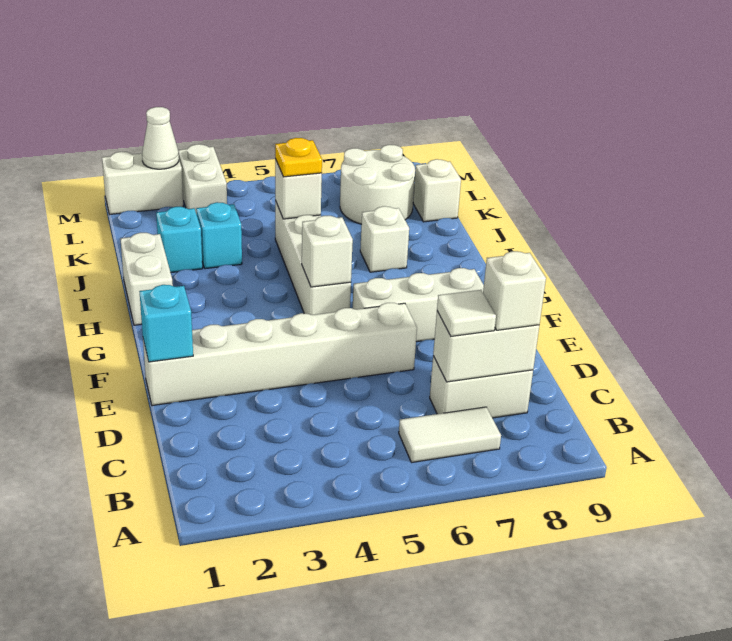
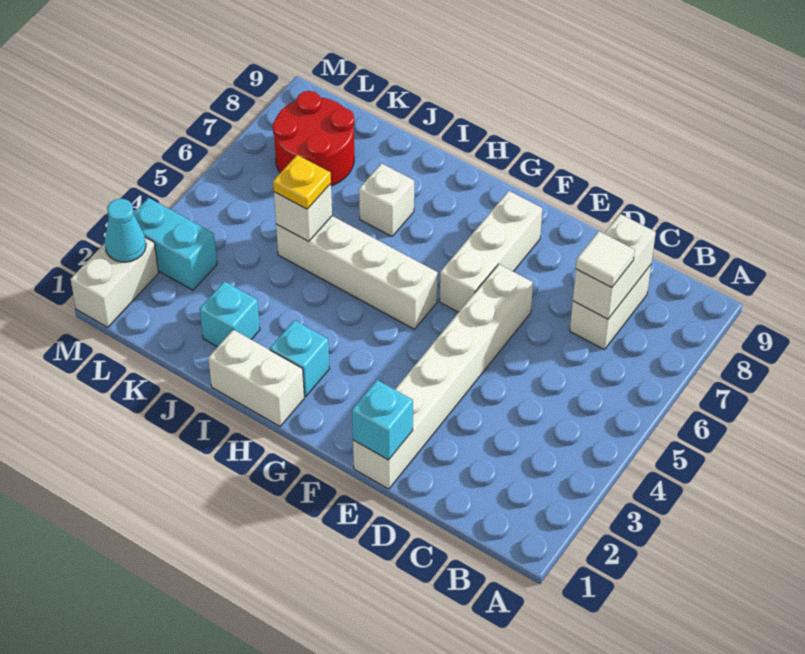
white 1x2 tile [399,407,501,463] -> none
white 1x1 brick [483,251,546,330] -> none
white 1x1 brick [302,216,353,287] -> none
cyan 1x1 brick [196,202,242,269] -> cyan 1x1 brick moved to [270,320,329,397]
white 2x2 round brick [340,145,415,224] -> red 2x2 round brick [273,91,354,186]
white 1x1 brick [413,159,461,222] -> none
white 1x2 brick [178,144,227,214] -> cyan 1x2 brick [134,198,217,290]
white 1x1 cone [142,107,179,169] -> cyan 1x1 cone [105,199,146,262]

